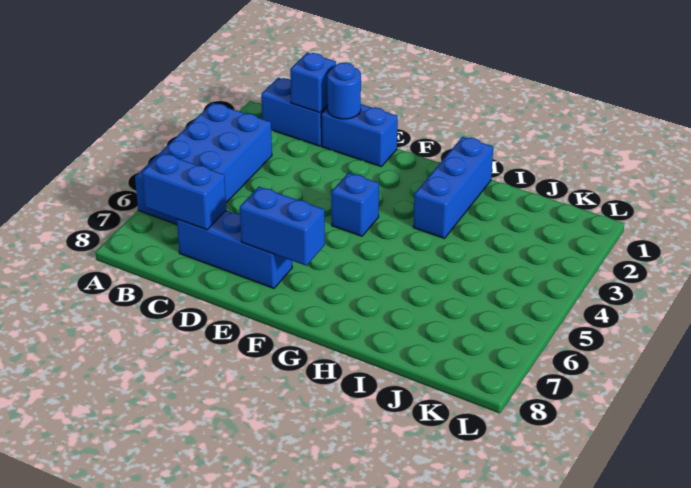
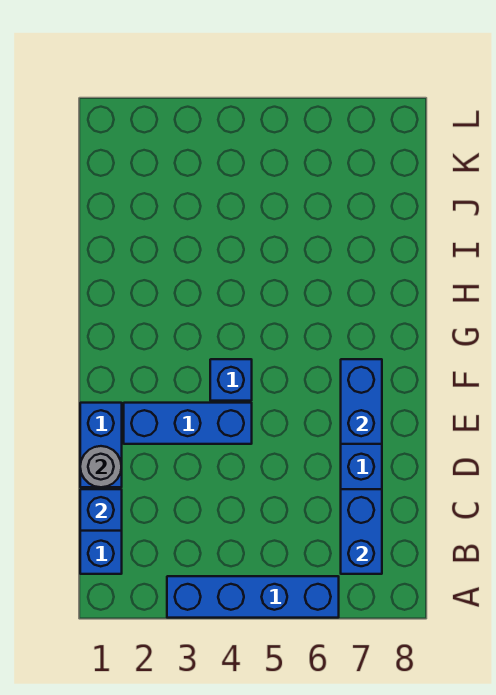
blue 2x4 brick [135,103,272,224] -> blue 1x4 brick [167,576,339,618]
blue 1x1 round brick [327,63,361,119] -> grey 1x1 round brick [80,446,122,487]
blue 1x3 brick [413,137,493,238] -> blue 1x3 brick moved to [124,403,252,444]

